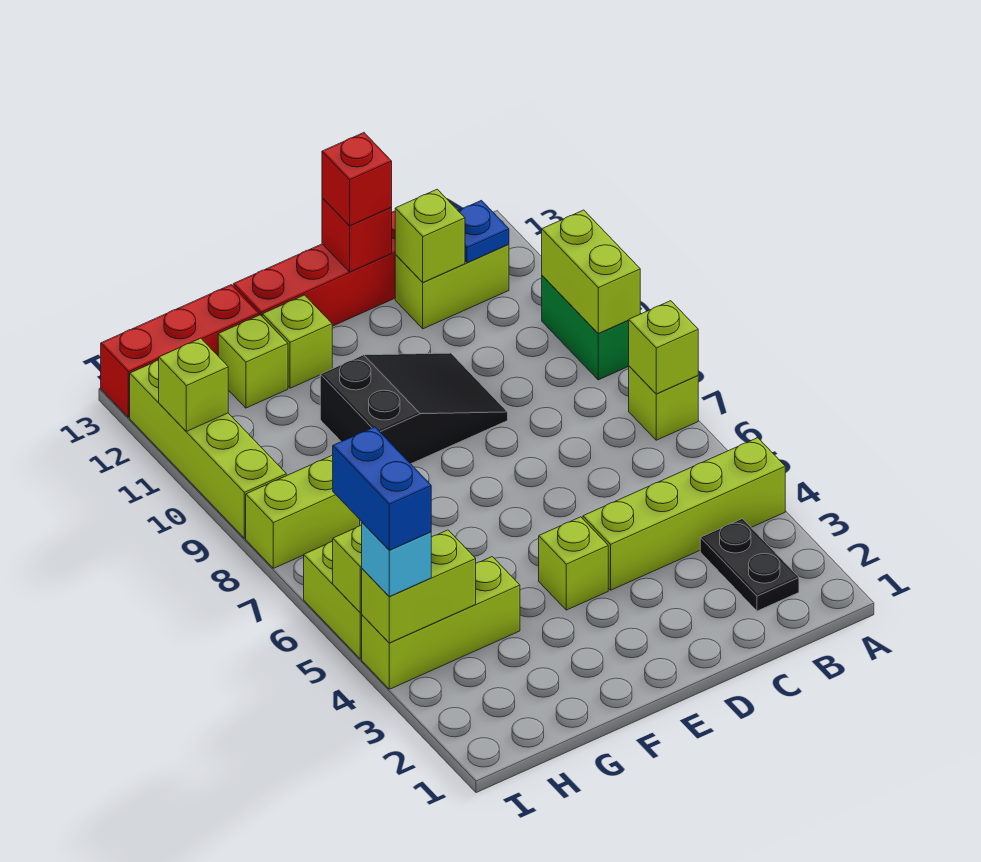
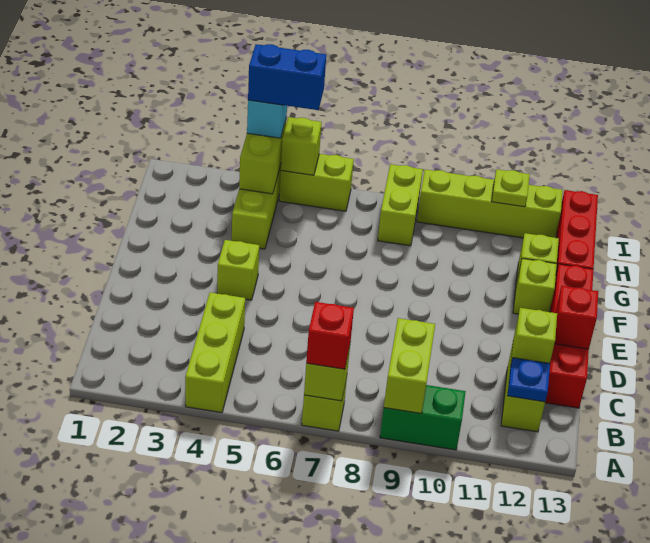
lime 1x4 brick [583,438,785,590] -> lime 1x3 brick [185,292,245,413]
lime 1x2 brick [542,210,640,333] -> lime 1x2 brick turned to [384,318,435,414]
black 1x2 plate [700,519,799,611] -> none
black 2x3 slope [320,353,508,464] -> none
red 1x1 brick [322,133,392,225] -> red 1x1 brick moved to [306,302,354,369]
lime 1x1 brick [159,338,228,431] -> lime 1x1 plate [492,169,530,207]

